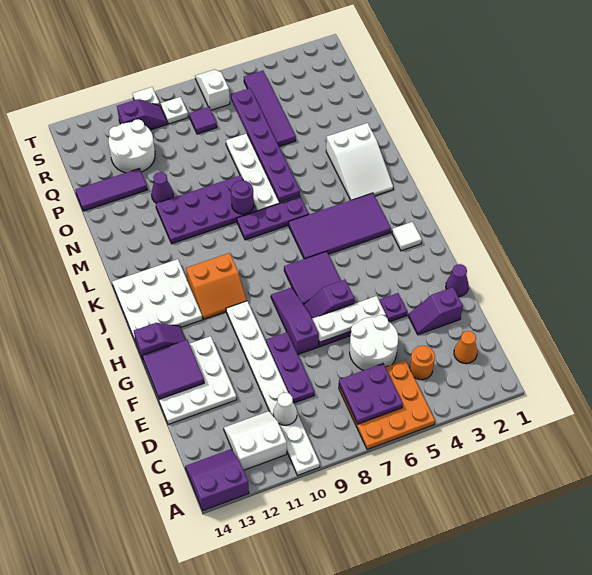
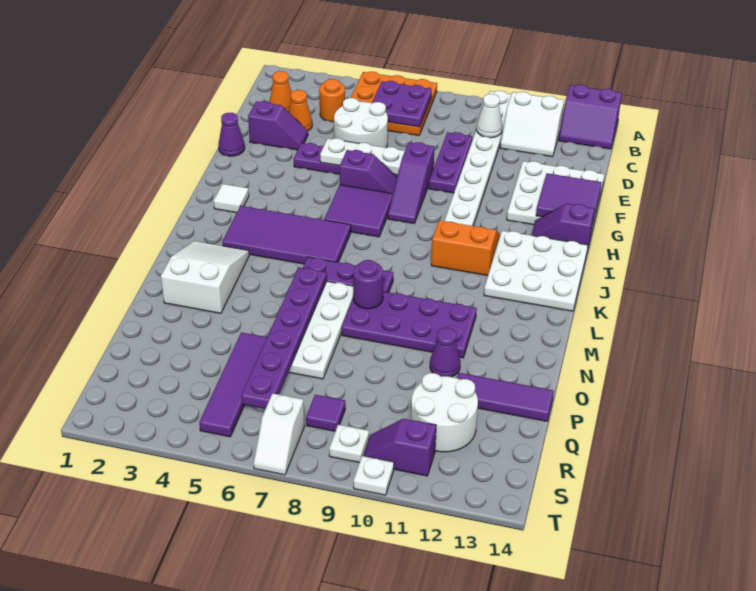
none -> orange 1x1 cone [289,90,312,131]

